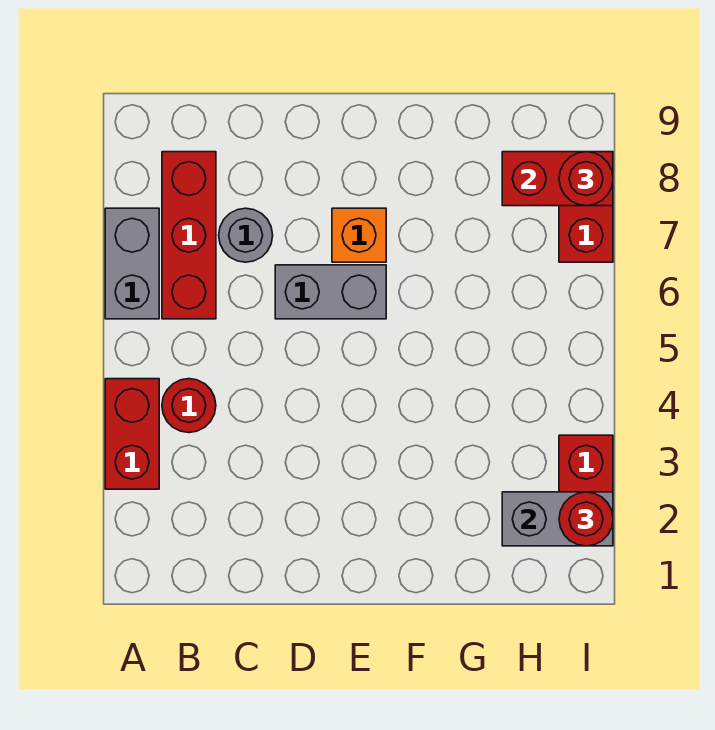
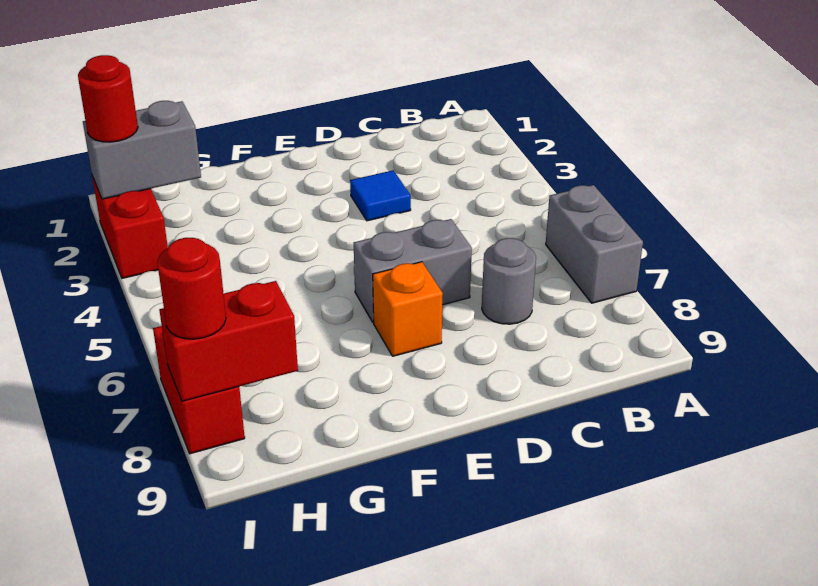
red 1x2 brick [105,379,159,489] -> none
red 1x1 round brick [162,379,216,433] -> none
red 1x3 brick [162,152,216,319] -> none
none -> blue 1x1 tile [350,170,411,221]

